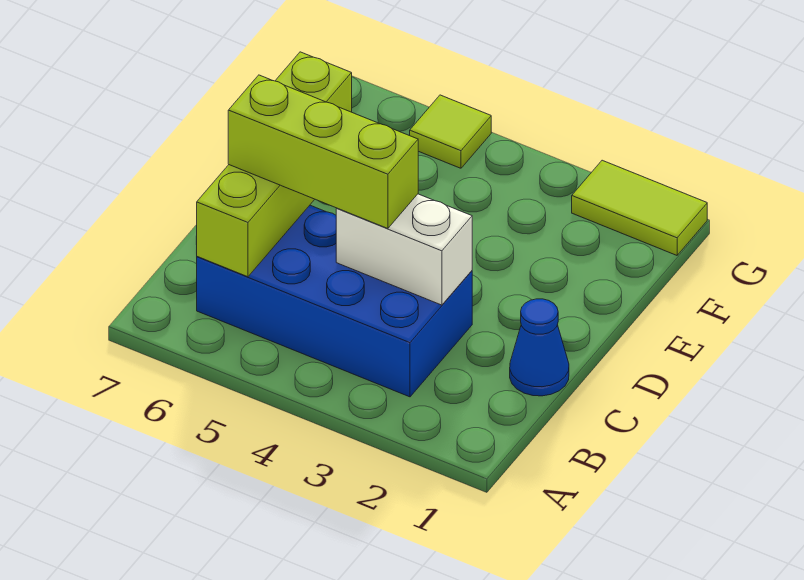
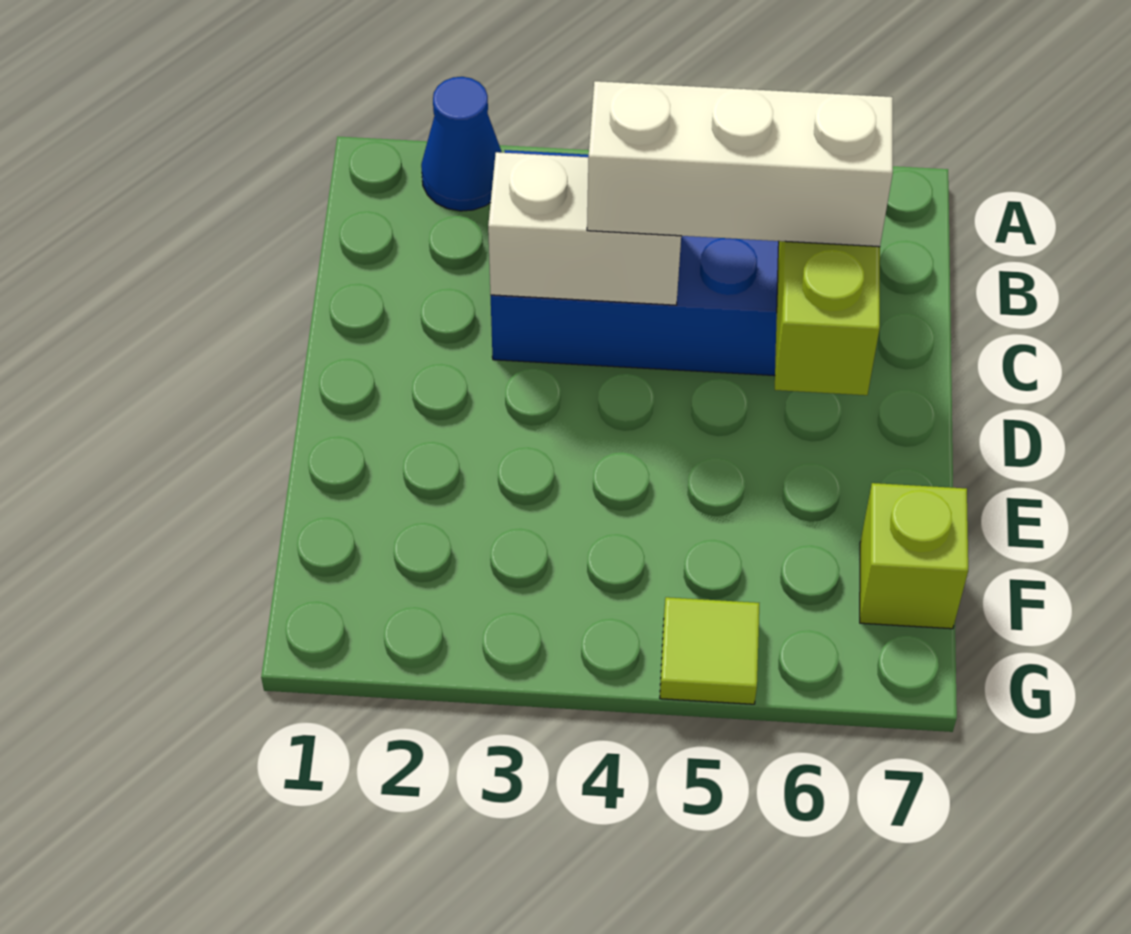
blue 1x1 cone [510,299,569,396] -> blue 1x1 cone moved to [421,77,502,211]
lime 1x3 brick [228,75,418,228] -> white 1x3 brick [587,81,893,247]
lime 1x2 tile [572,160,707,255] -> none

